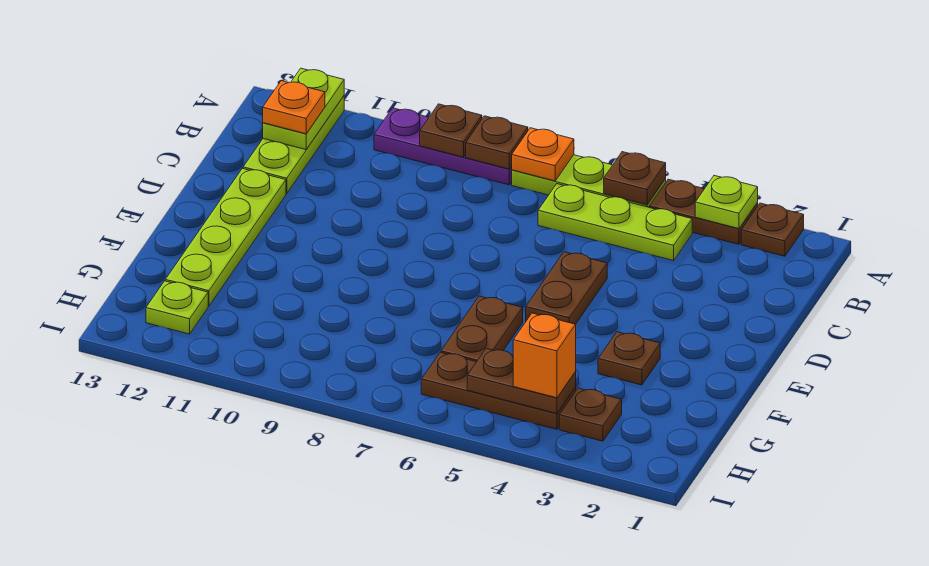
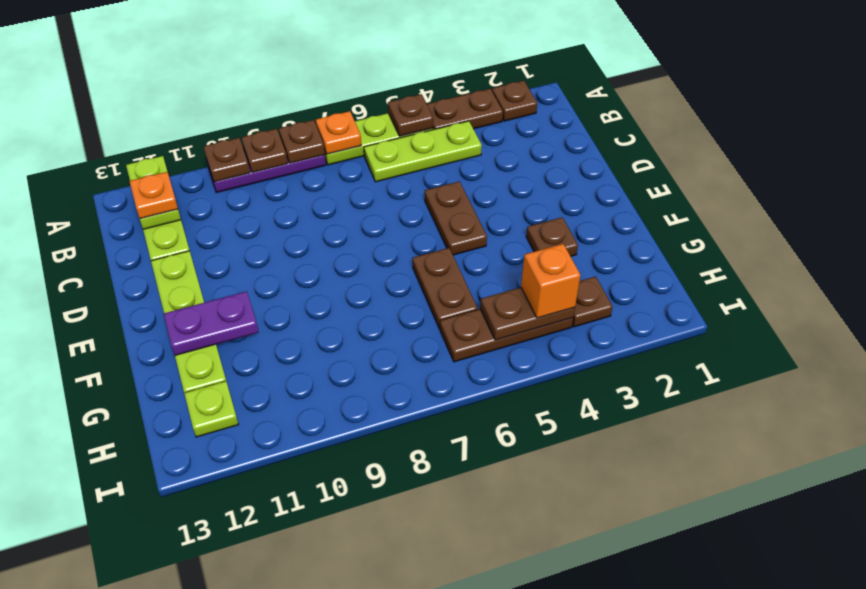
lime 1x1 plate [695,176,758,229] -> none
none -> brown 1x1 plate [204,138,250,182]
none -> purple 1x2 plate [164,291,259,355]

